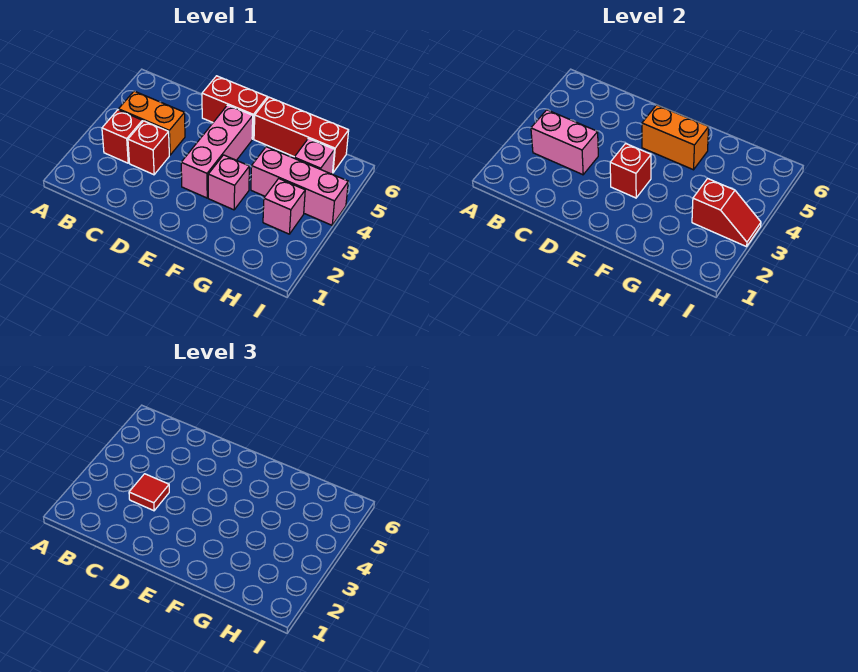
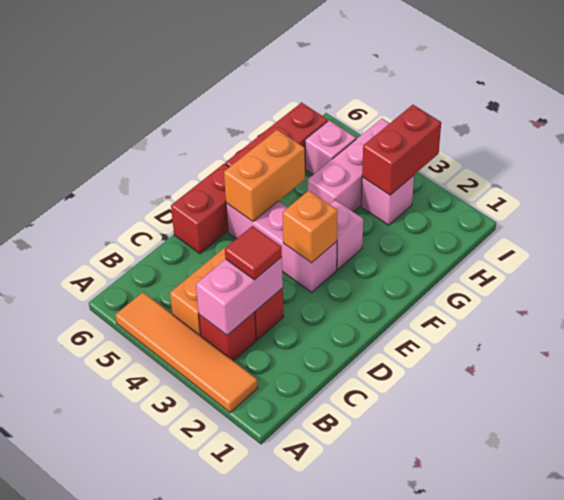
none -> orange 1x4 tile [115,292,258,413]
red 1x1 brick [610,144,651,198] -> orange 1x1 brick [283,191,338,263]
red 1x2 slope [692,178,761,247] -> red 1x2 brick [362,105,441,195]

